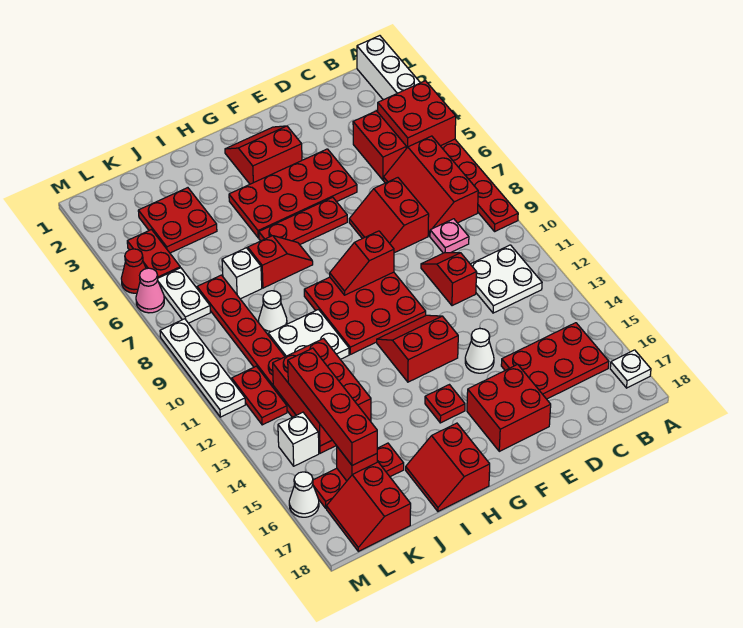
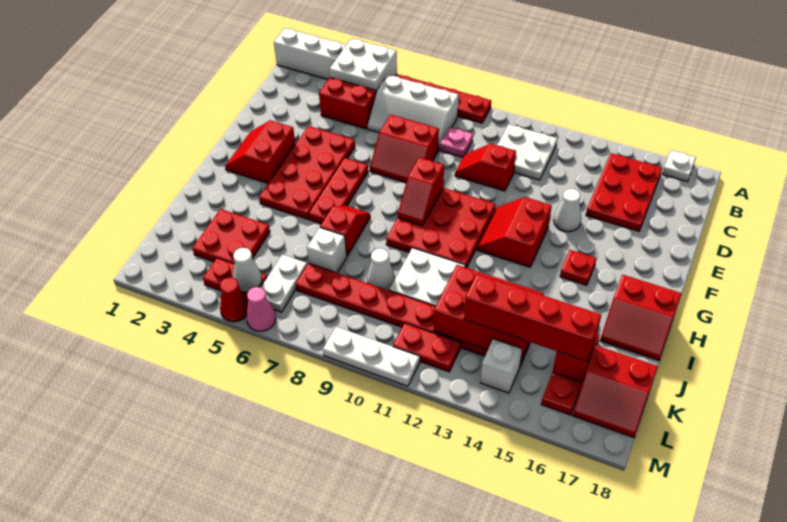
red 2x2 brick [378,81,456,149] -> white 2x2 brick [330,38,397,92]
red 2x3 slope [384,136,478,236] -> white 2x3 slope [368,75,459,150]
red 2x2 brick [467,364,551,451] -> none
white 1x2 plate [158,268,210,323] -> white 1x2 plate turned to [261,254,307,312]
white 1x4 plate [160,319,245,417] -> white 1x3 plate [323,327,420,386]
white 1x1 cone [289,472,319,517] -> white 1x1 cone moved to [233,248,262,292]

